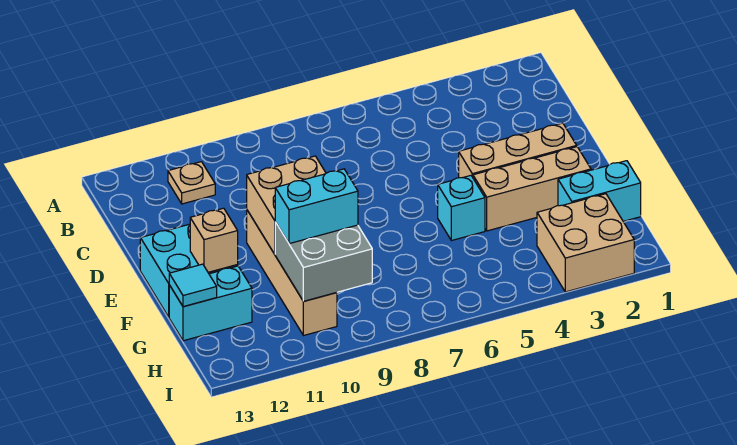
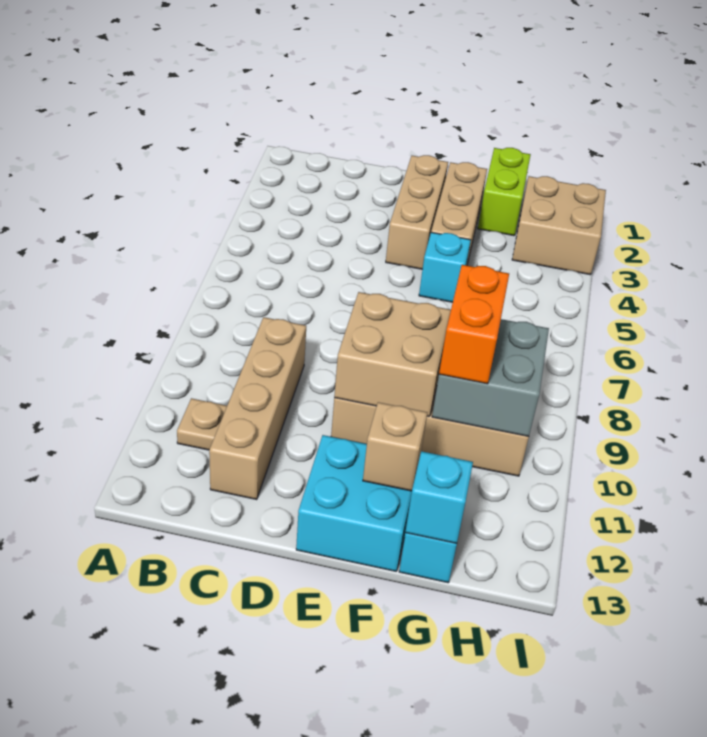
none -> tan 1x4 brick [209,317,306,499]
cyan 1x2 brick [558,161,641,221] -> lime 1x2 brick [478,148,531,236]
cyan 1x2 brick [275,169,358,244] -> orange 1x2 brick [439,265,509,384]
cyan 1x1 tile [169,264,217,307] -> cyan 1x1 brick [405,451,473,543]

